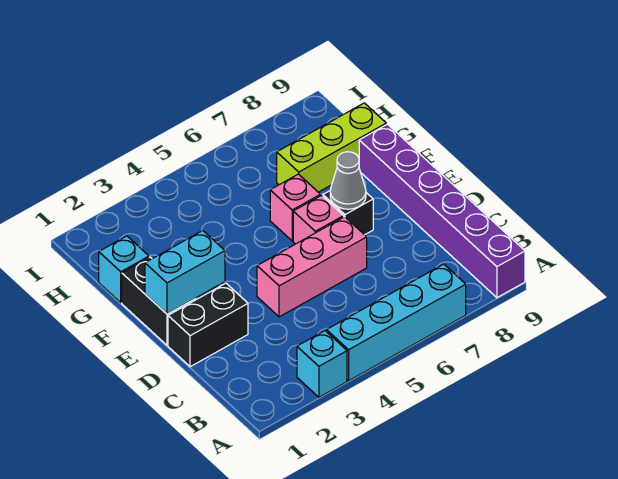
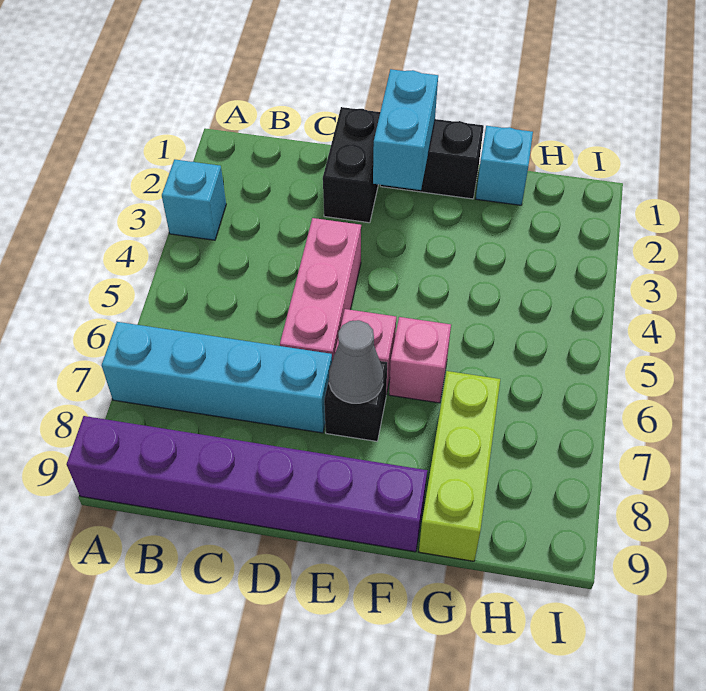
cyan 1x4 brick [327,264,466,381] -> cyan 1x4 brick turned to [102,322,332,433]

